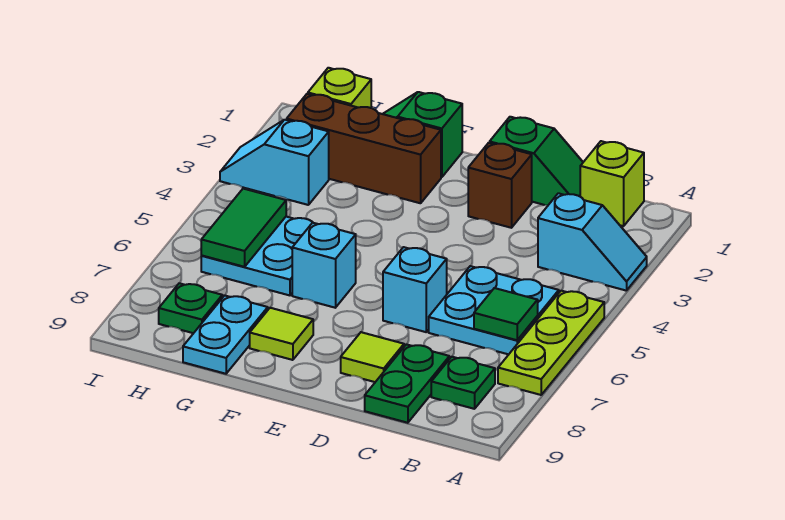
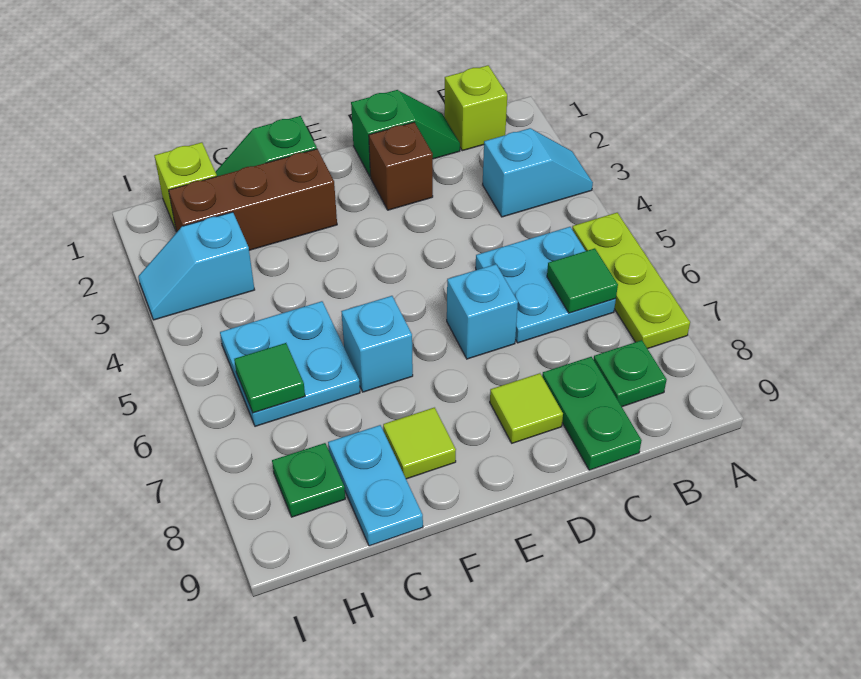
green 1x2 tile [201,189,286,267] -> green 1x1 tile [234,343,305,413]

